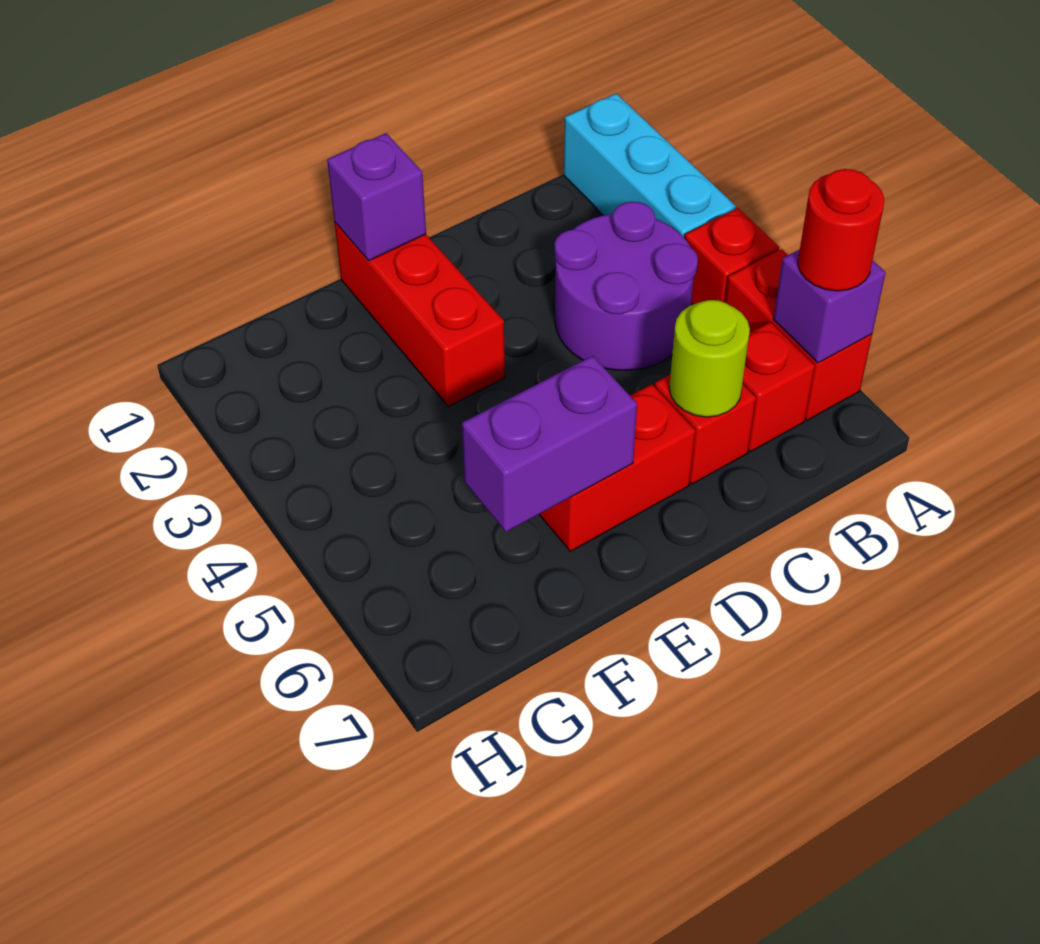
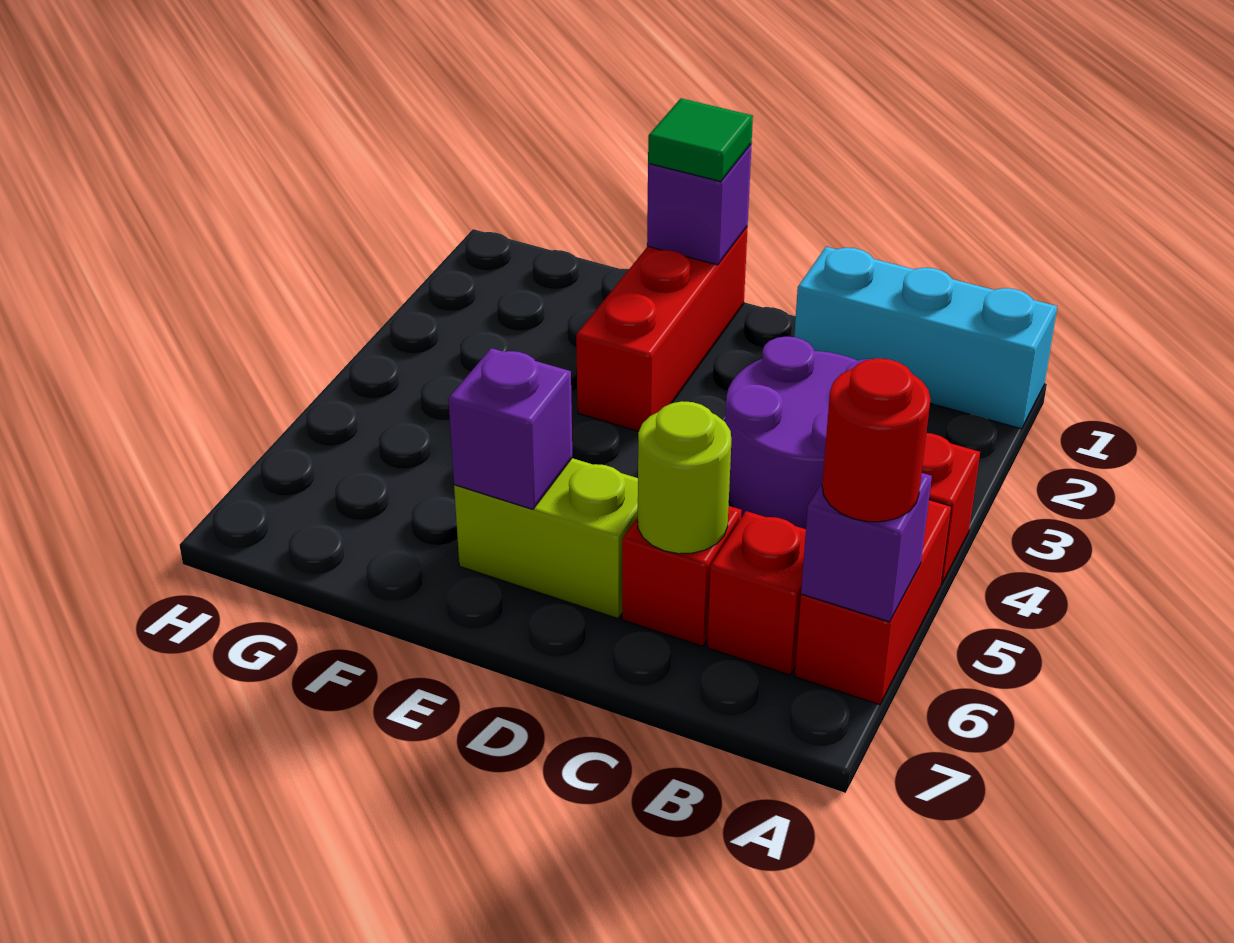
cyan 1x3 brick [564,94,736,238] -> cyan 1x3 brick turned to [794,247,1057,429]
red 1x2 brick [539,384,695,551] -> lime 1x2 brick [454,458,638,618]
none -> green 1x1 tile [648,98,753,182]
purple 1x2 brick [462,356,637,532] -> purple 1x1 brick [448,348,572,509]

